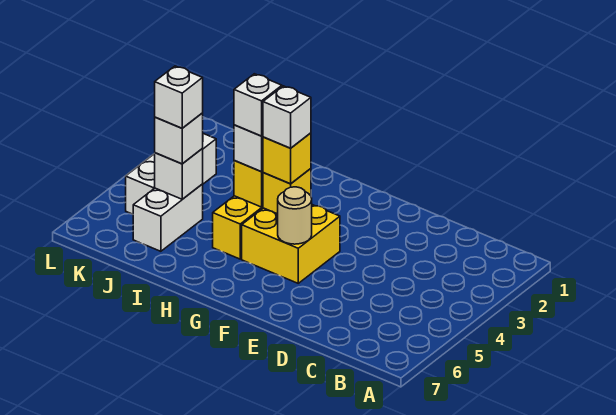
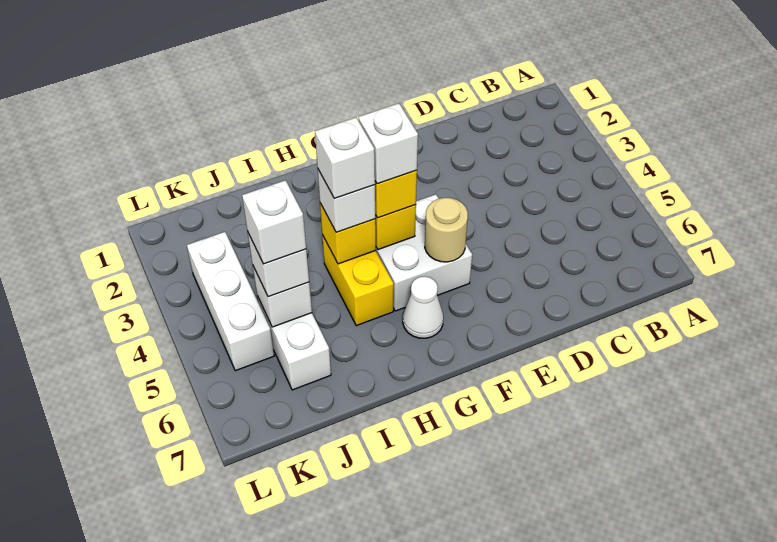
yellow 2x2 brick [242,205,340,283] -> white 2x2 brick [376,194,472,311]
none -> white 1x1 cone [403,276,443,338]

